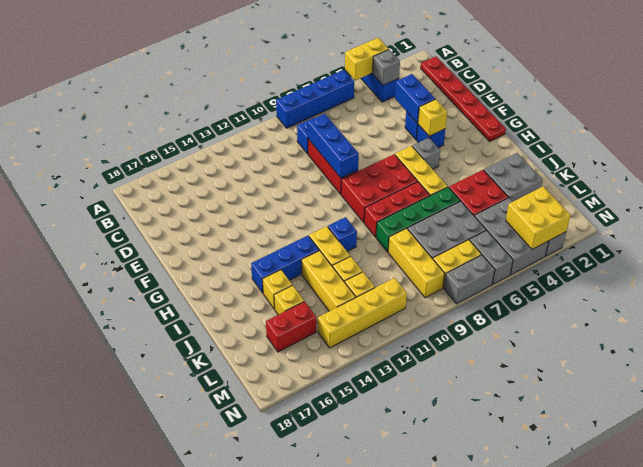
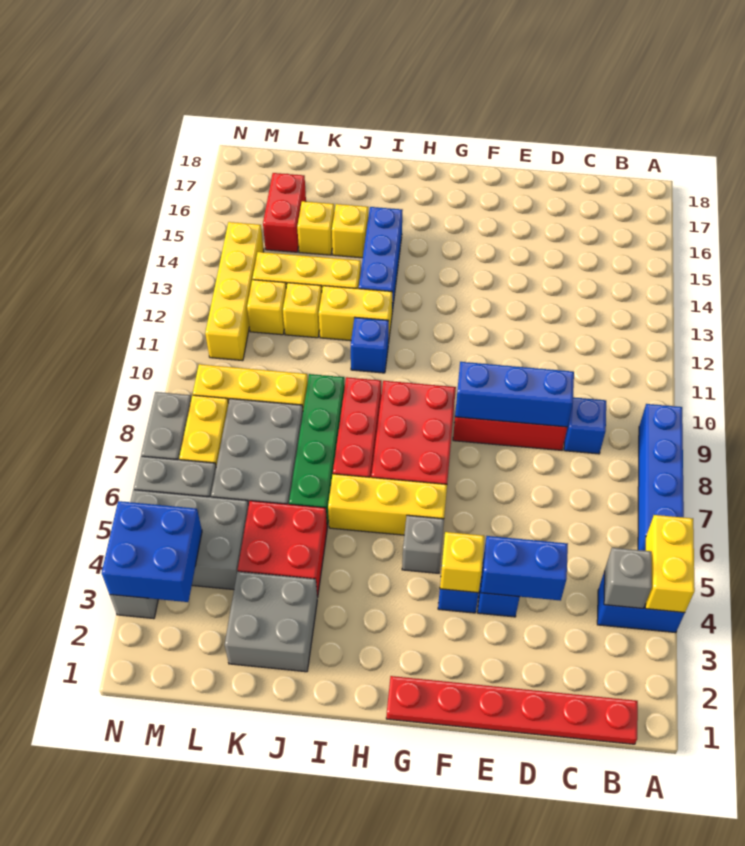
yellow 2x2 brick [506,186,570,249] -> blue 2x2 brick [102,501,202,602]

